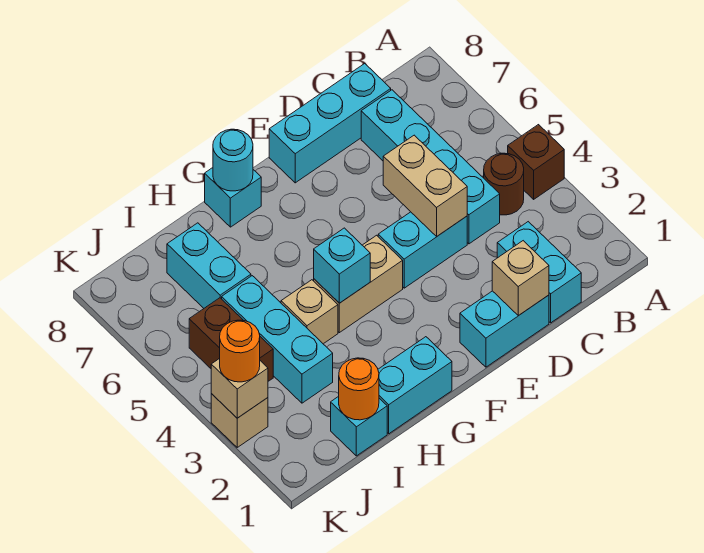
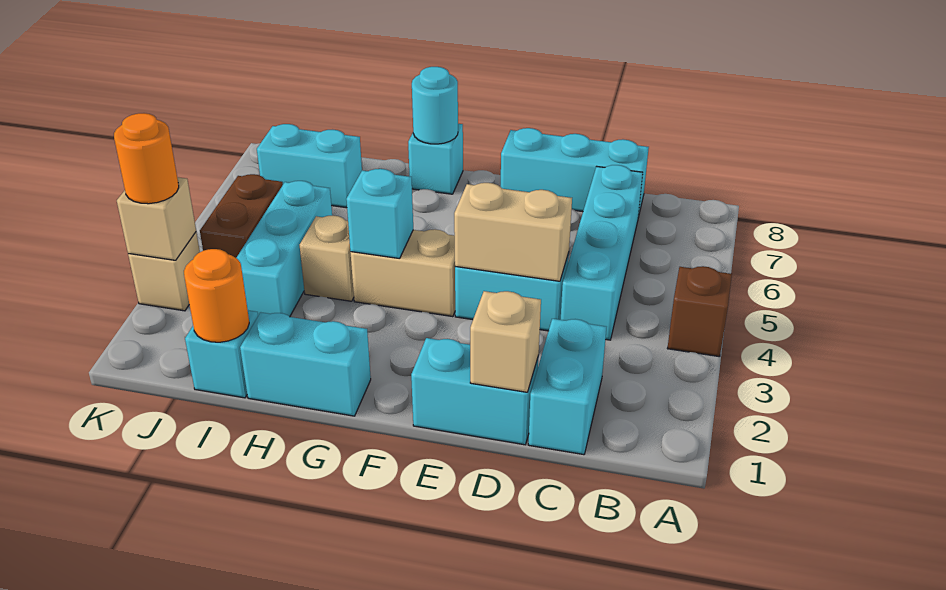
brown 1x1 round brick [484,153,524,215] -> none
tan 1x2 brick [383,135,467,236] -> tan 1x2 brick turned to [454,183,572,281]
cyan 1x2 brick [167,223,251,308] -> cyan 1x2 brick turned to [257,124,362,208]

